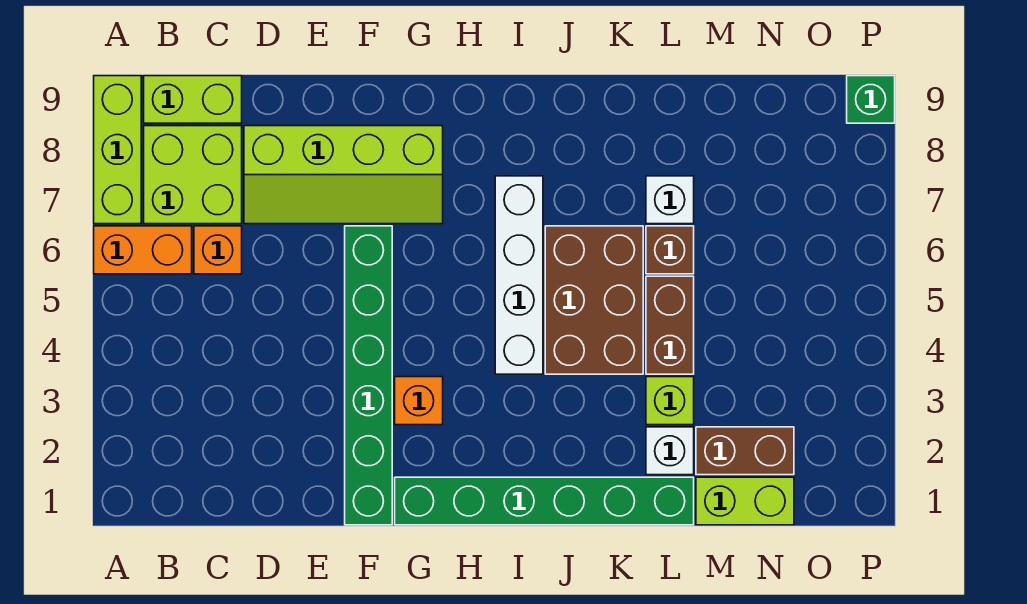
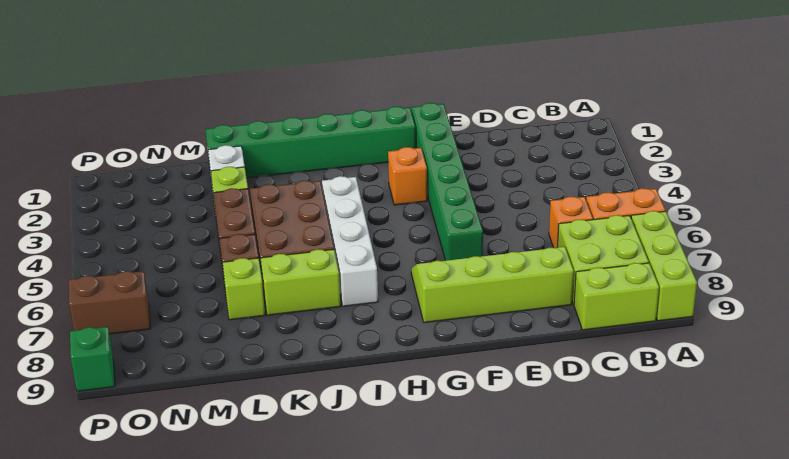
white 1x1 brick [646,176,694,224] -> lime 1x1 brick [222,258,265,320]
lime 1x2 brick [696,477,794,525] -> lime 1x2 brick moved to [261,249,341,315]
brown 1x2 brick [696,427,794,475] -> brown 1x2 brick moved to [69,271,151,334]

